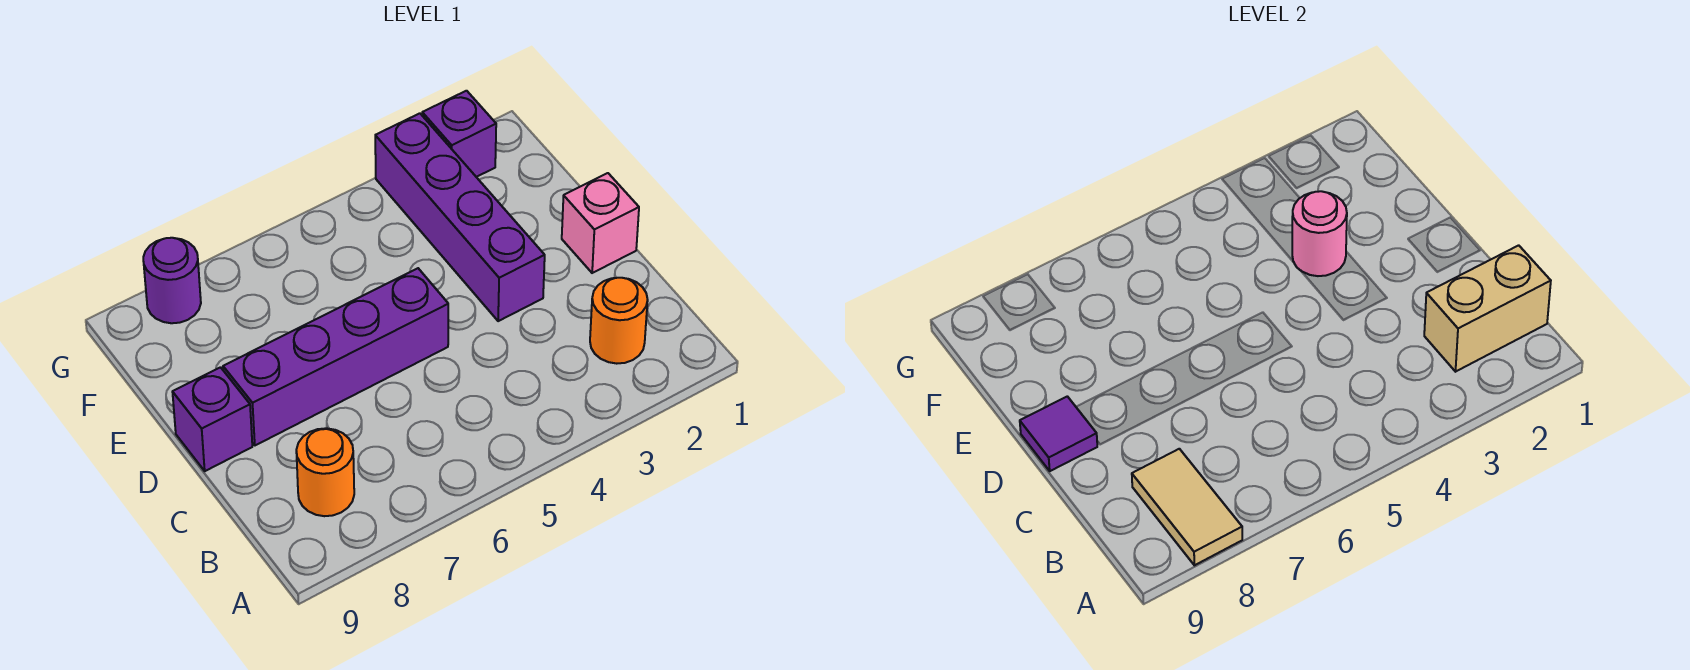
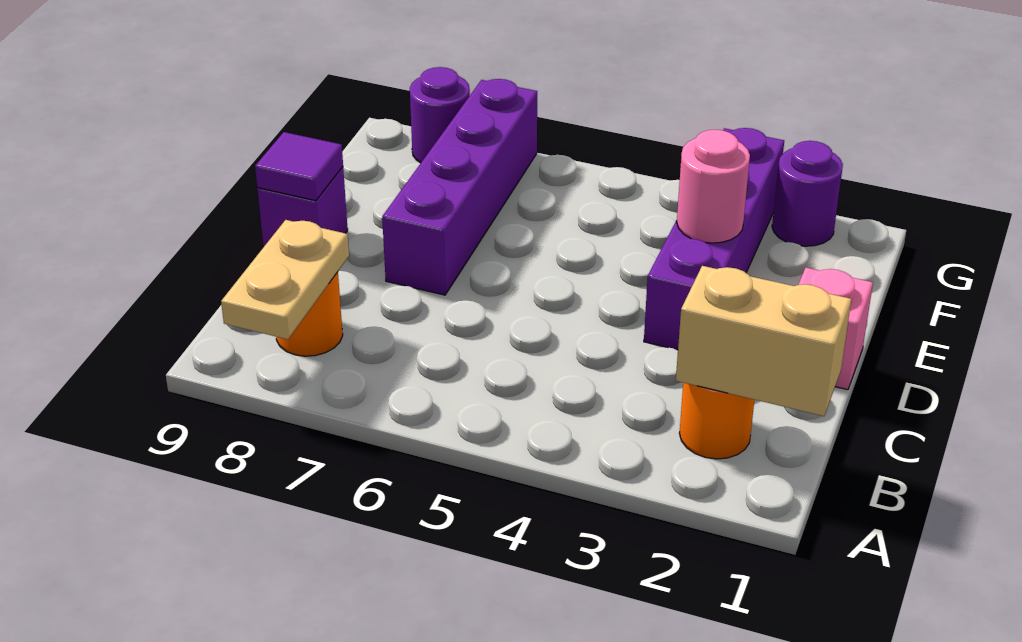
tan 1x2 tile [1132,449,1242,565] -> tan 1x2 plate [221,220,349,339]
purple 1x4 brick [223,268,448,445] -> purple 1x4 brick turned to [382,79,537,295]
purple 1x1 brick [422,91,496,177] -> purple 1x1 round brick [772,141,843,246]

